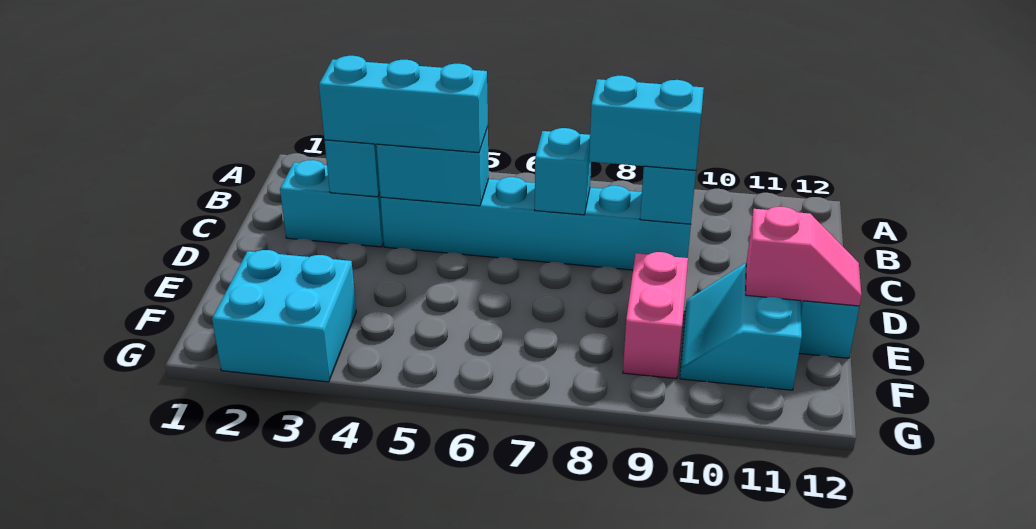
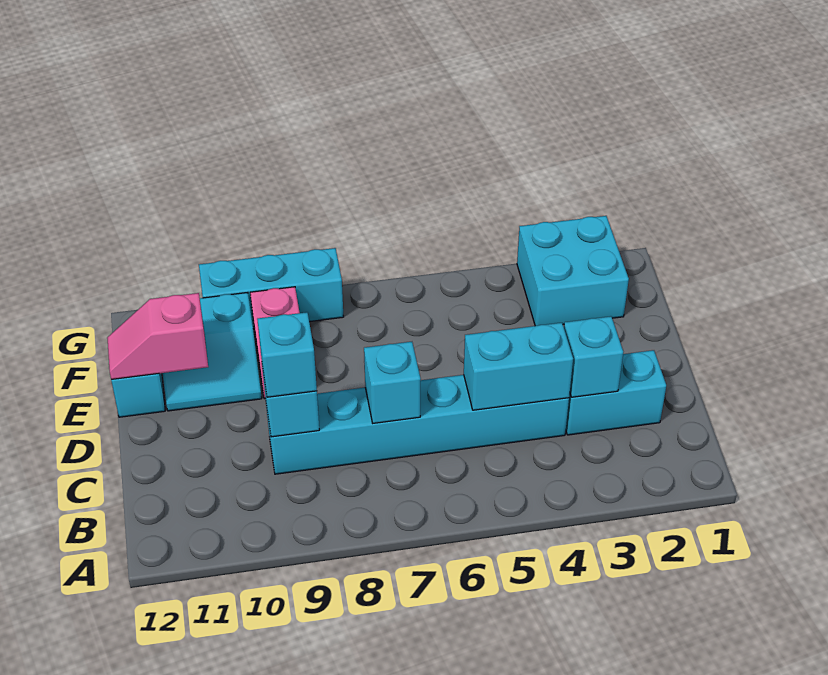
cyan 1x3 brick [319,56,488,153] -> cyan 1x3 brick moved to [199,248,344,329]
cyan 1x2 brick [589,76,704,170] -> cyan 1x1 brick [257,312,317,397]
cyan 2x2 slope [680,263,802,390] -> cyan 2x2 slope turned to [162,293,262,411]

